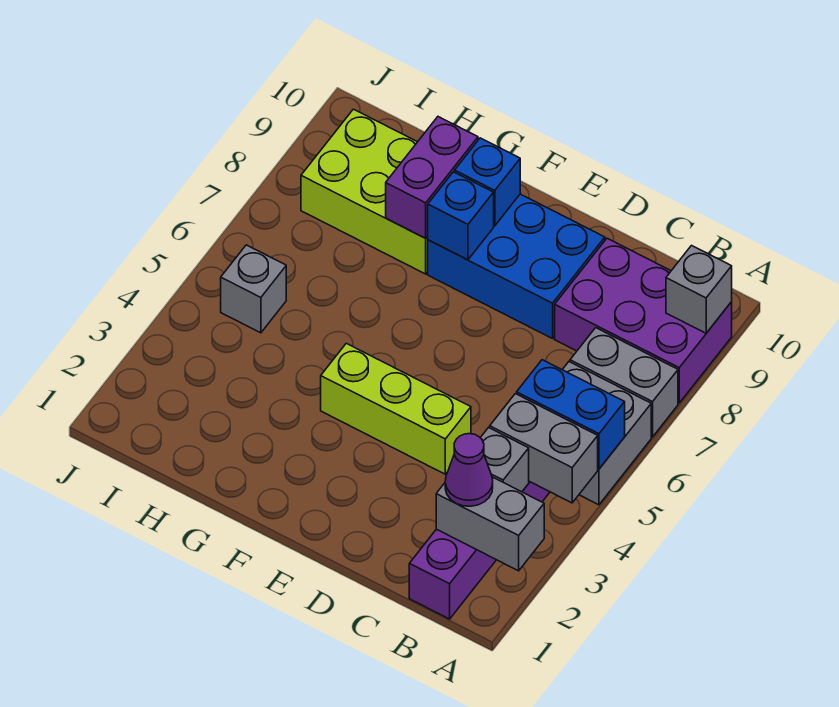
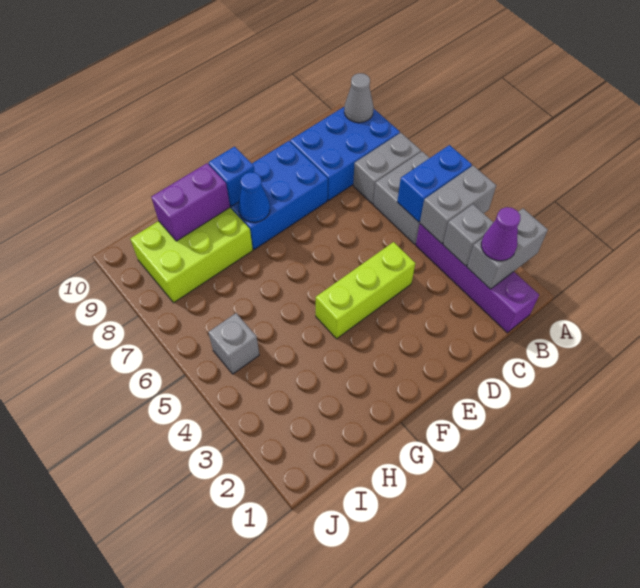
purple 2x3 brick [555,238,732,403] -> blue 2x3 brick [290,107,400,200]
grey 1x1 brick [666,246,732,333] -> grey 1x1 cone [344,73,374,123]
blue 1x1 brick [427,172,494,260] -> blue 1x1 cone [238,172,270,222]
purple 1x2 brick [386,117,478,238] -> purple 1x2 brick turned to [151,163,230,241]

